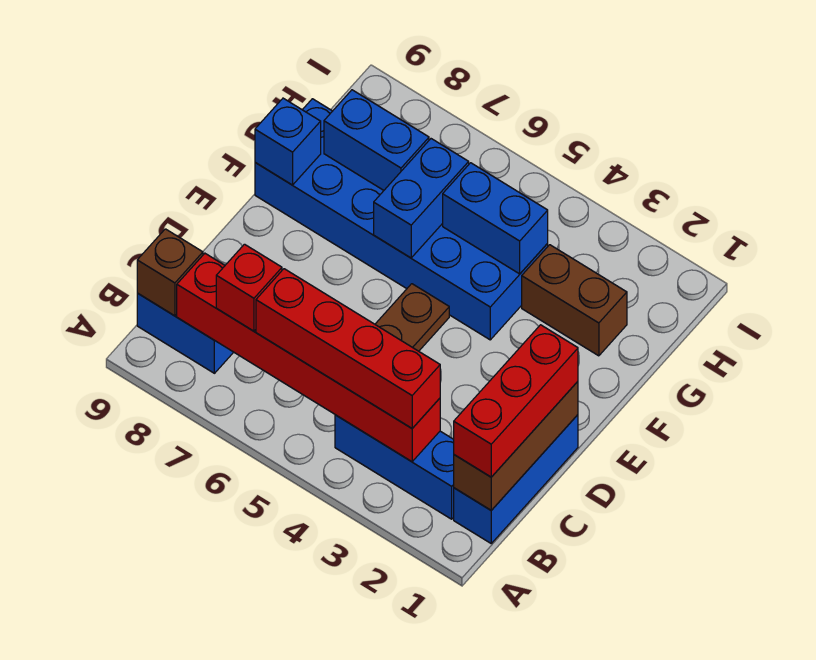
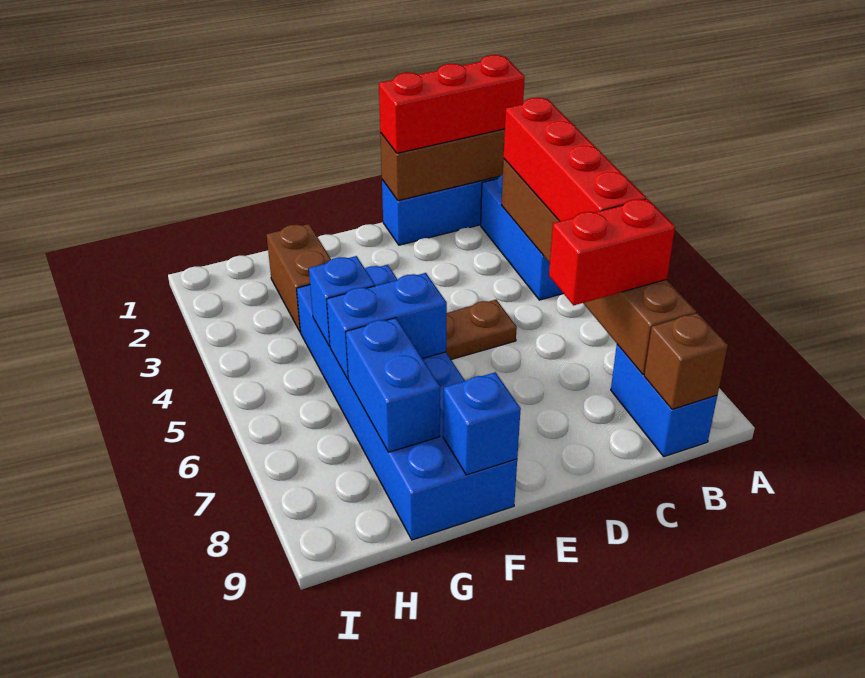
red 1x6 brick [177,253,440,462] -> brown 1x6 brick [502,159,696,375]
red 1x1 brick [216,244,282,331] -> red 1x2 brick [549,199,675,305]
blue 1x2 brick [443,163,548,274] -> blue 1x1 brick [309,256,375,347]

